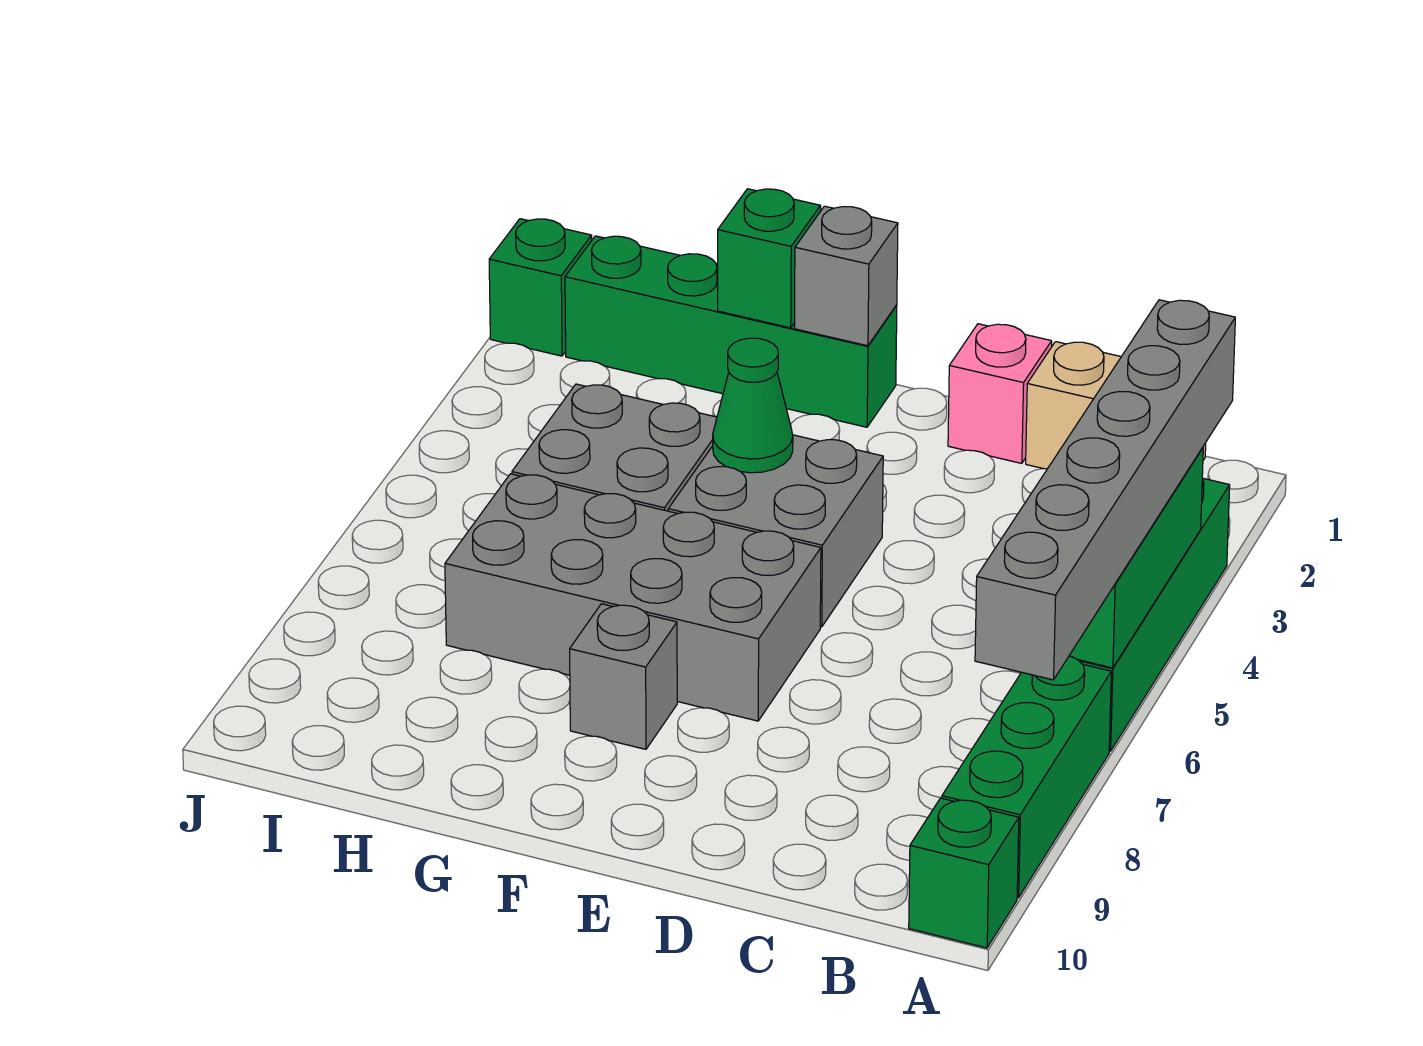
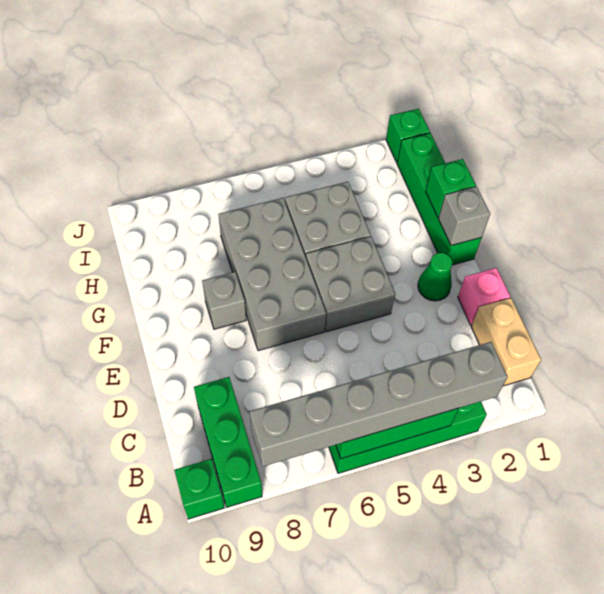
green 1x3 brick [942,656,1111,898] -> green 1x3 brick turned to [194,377,262,507]
green 1x1 cone [713,338,793,473] -> green 1x1 cone moved to [418,253,452,301]

